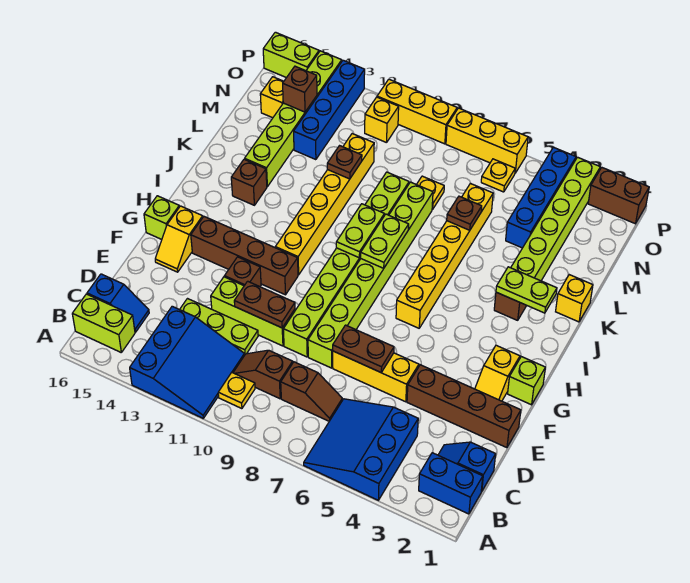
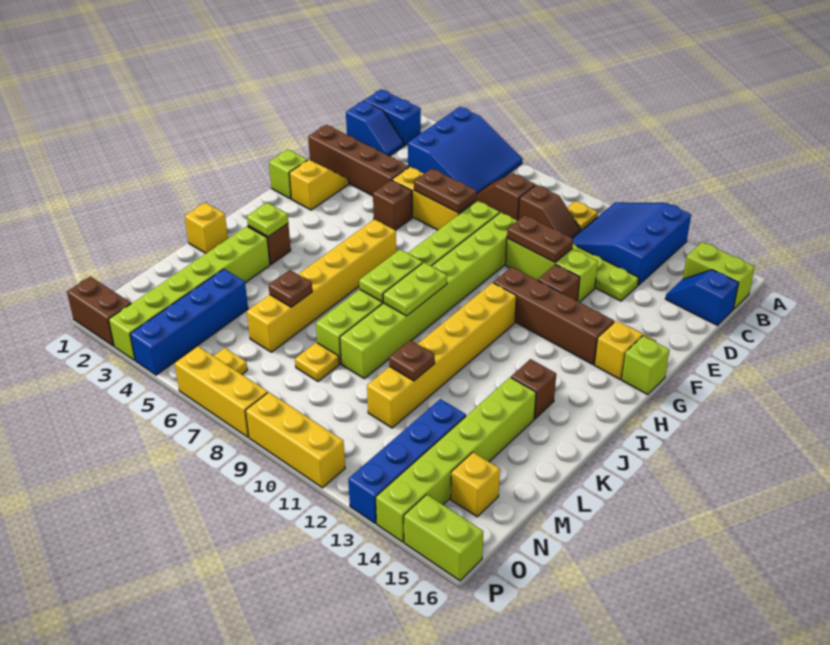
lime 1x2 plate [496,267,557,313] -> lime 1x1 plate [247,203,288,237]
brown 1x1 brick [283,66,317,112] -> brown 1x1 brick moved to [373,180,412,230]
yellow 1x1 brick [365,97,399,143] -> none

